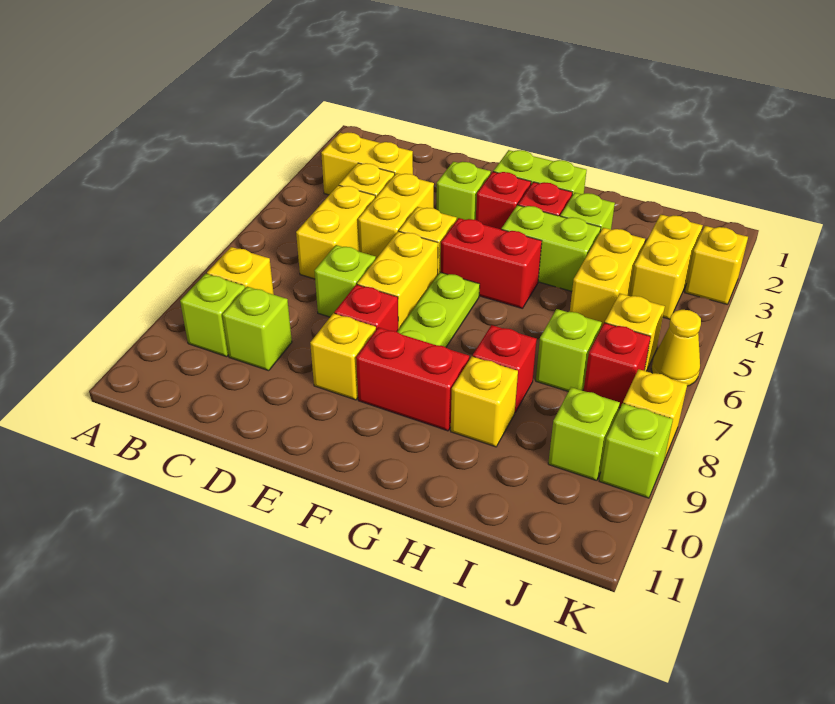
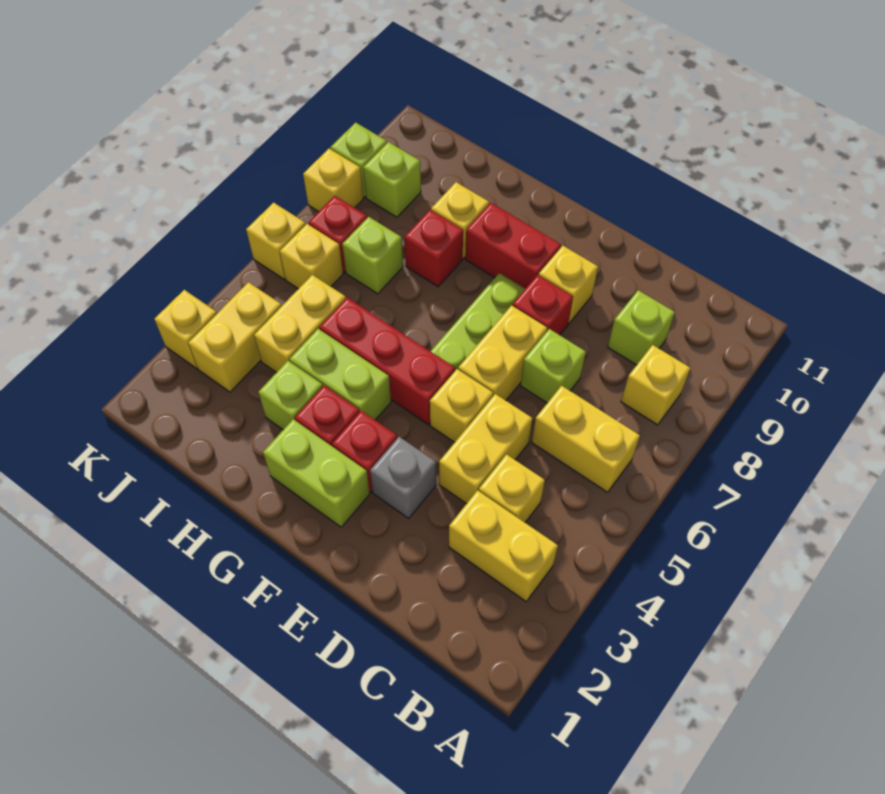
lime 1x1 brick [180,274,245,357] -> none
yellow 1x2 brick [296,185,375,279] -> yellow 1x2 brick turned to [532,386,640,492]
lime 1x1 brick [436,162,491,221] -> grey 1x1 brick [370,437,436,518]
red 1x2 brick [440,218,542,309] -> red 1x3 brick [320,298,455,425]
yellow 1x1 cone [651,310,701,386] -> yellow 1x1 brick [246,203,306,279]

